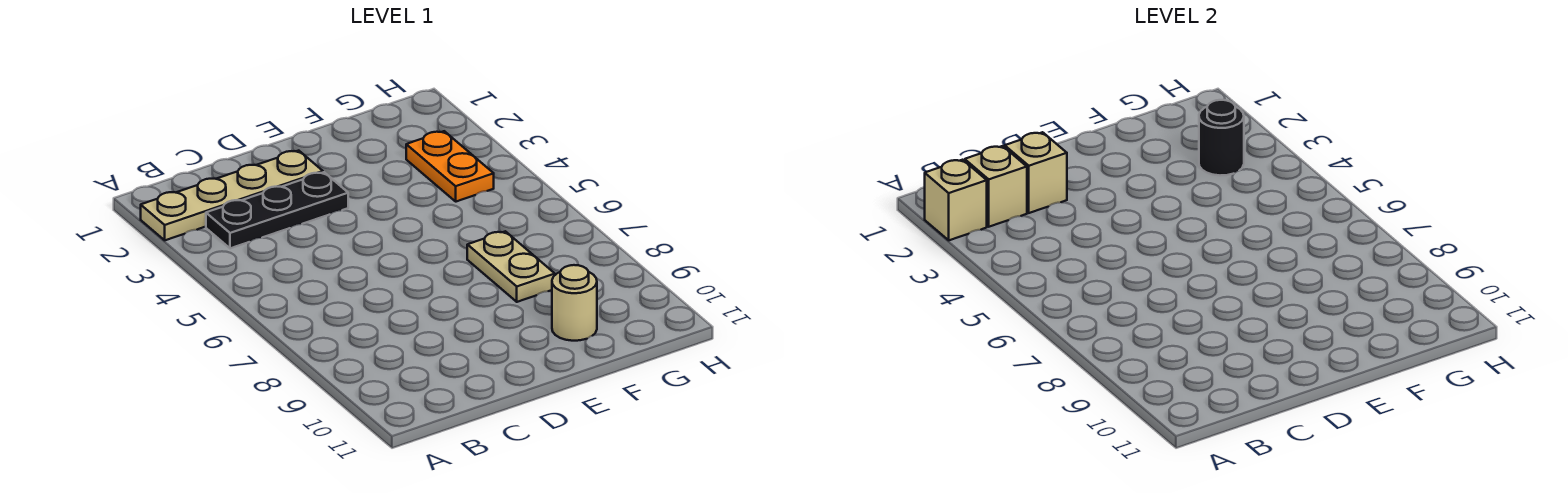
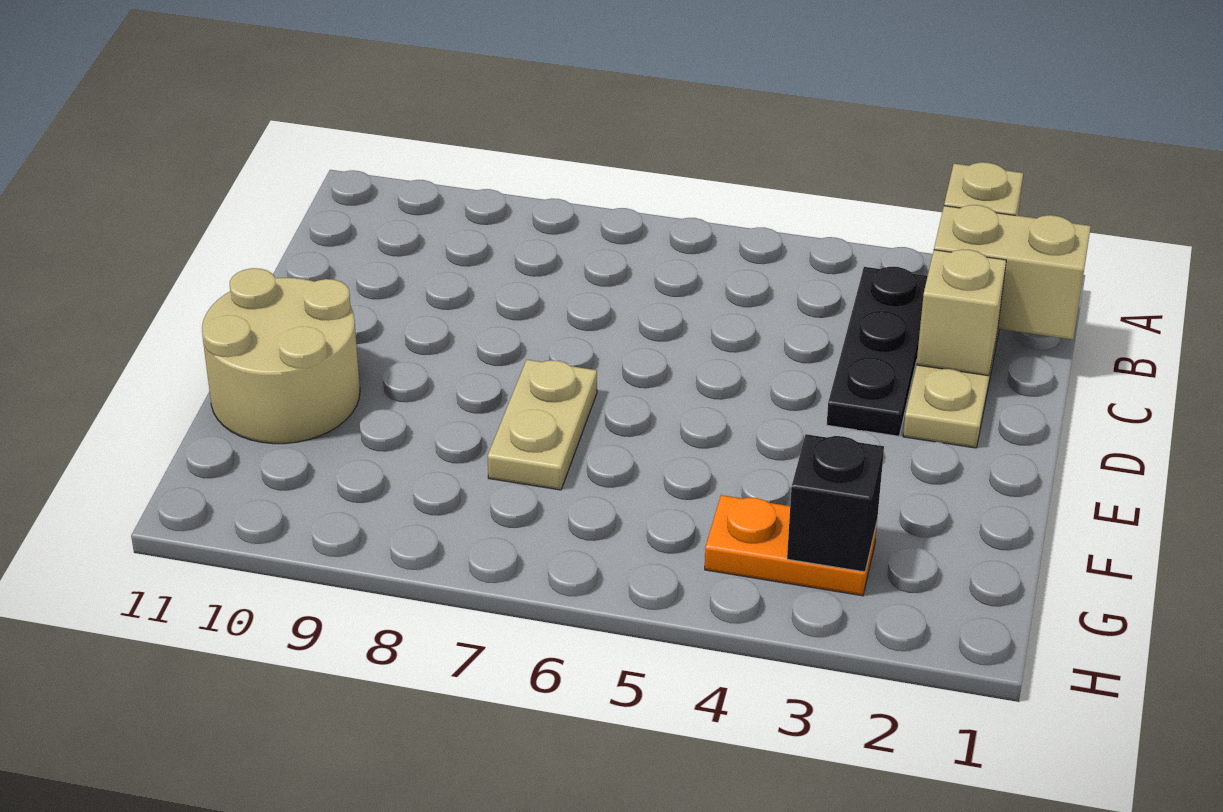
tan 1x1 brick [965,146,1027,227] -> tan 1x2 brick [934,205,1091,340]
tan 1x2 plate [467,231,555,302] -> tan 1x2 plate turned to [487,360,597,490]
tan 1x1 round brick [552,265,597,341] -> tan 2x2 round brick [202,268,360,444]
black 1x1 round brick [1199,100,1244,175] -> black 1x1 brick [787,434,884,572]

